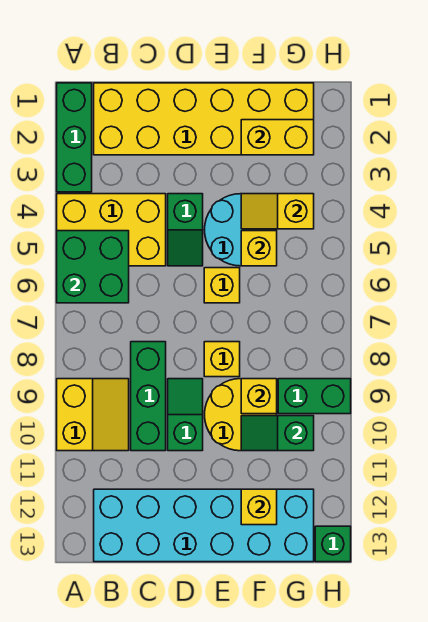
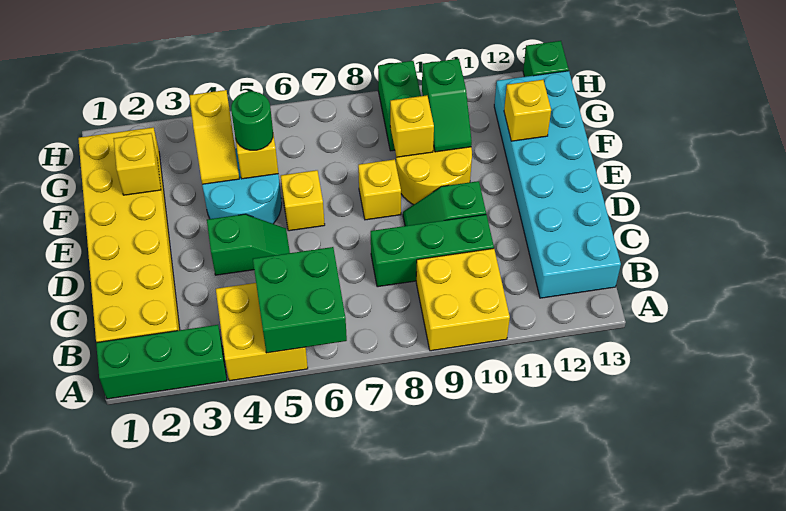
yellow 2x3 brick [57,194,166,266] -> yellow 2x2 brick [216,283,308,381]
yellow 2x2 slope [57,379,129,451] -> yellow 2x2 brick [416,248,510,351]
yellow 1x2 brick [241,120,314,155] -> yellow 1x1 brick [114,133,161,195]
none -> green 1x1 round brick [231,91,273,150]

